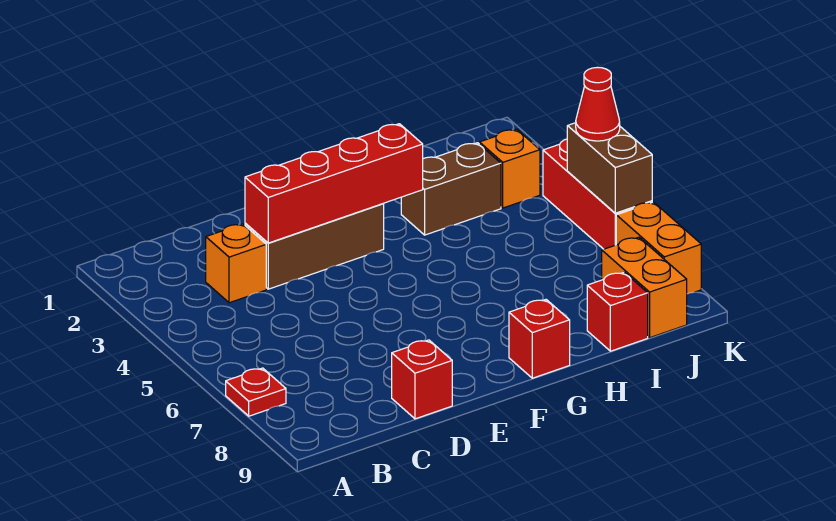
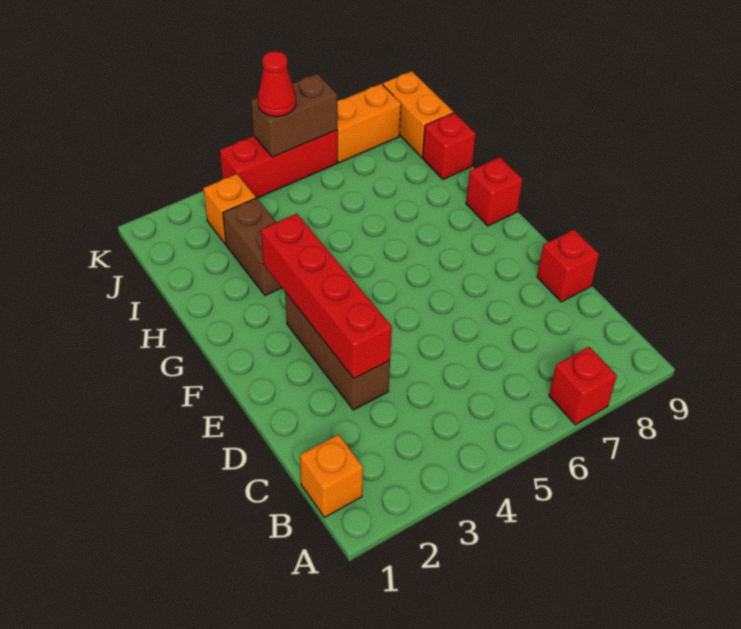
red 1x1 plate [226,368,286,416] -> red 1x1 brick [549,347,617,425]
orange 1x1 brick [206,224,266,303] -> orange 1x1 brick moved to [300,435,363,517]
orange 1x2 brick [602,237,687,338] -> orange 1x2 brick turned to [383,71,453,157]

